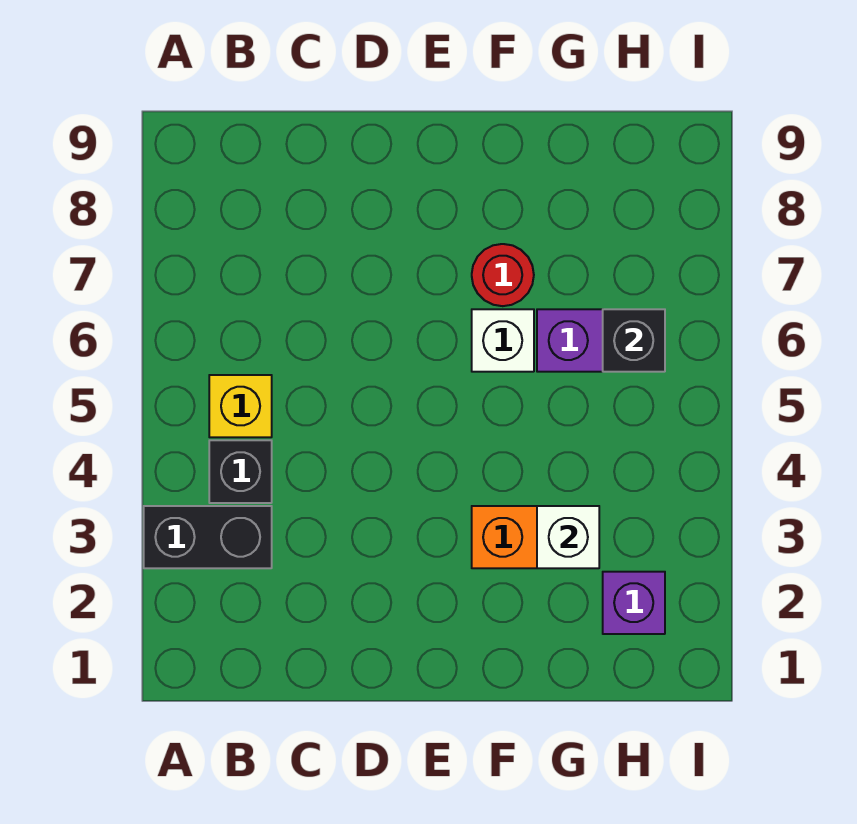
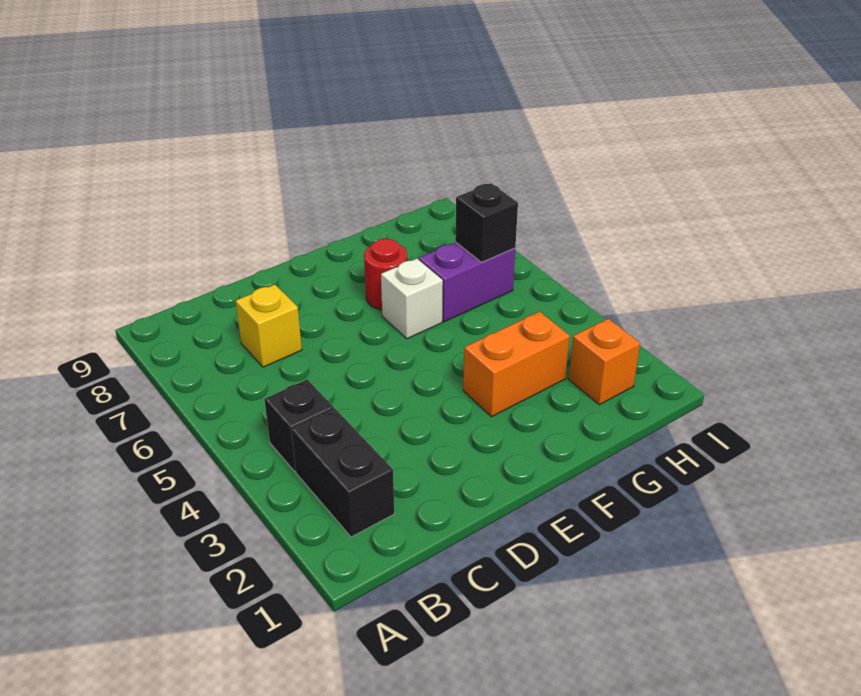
black 1x2 brick [144,506,272,568] -> black 1x2 brick turned to [291,408,394,537]
yellow 1x1 brick [209,375,272,437] -> yellow 1x1 brick moved to [236,285,302,367]
white 1x1 brick [537,506,599,568] -> none
purple 1x1 brick [603,572,665,634] -> orange 1x1 brick [569,319,640,405]

